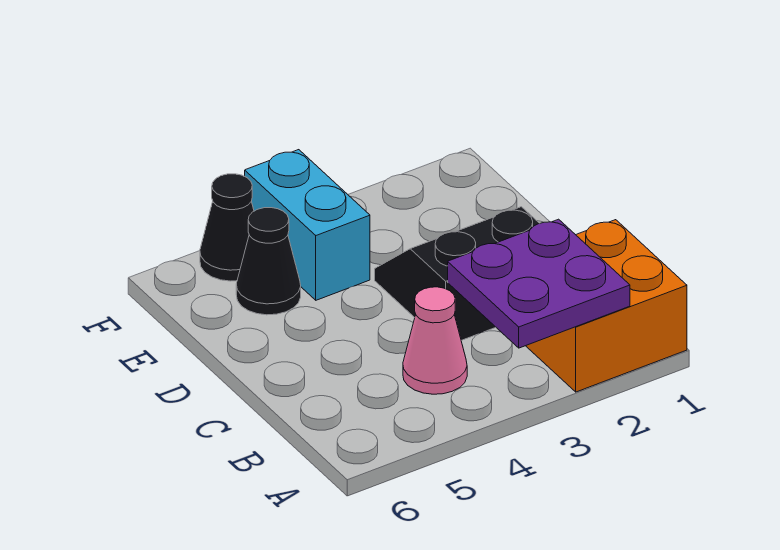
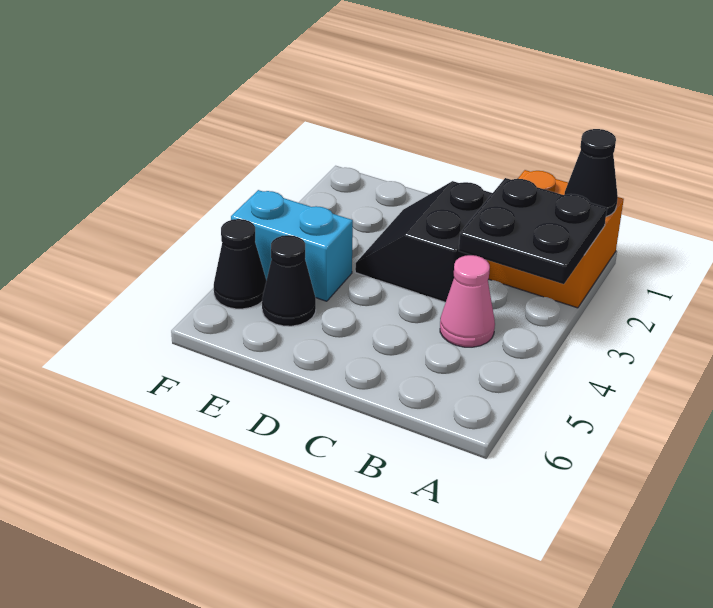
none -> black 1x1 cone [564,129,618,217]
purple 2x2 plate [448,219,630,348] -> black 2x2 plate [459,178,607,284]

